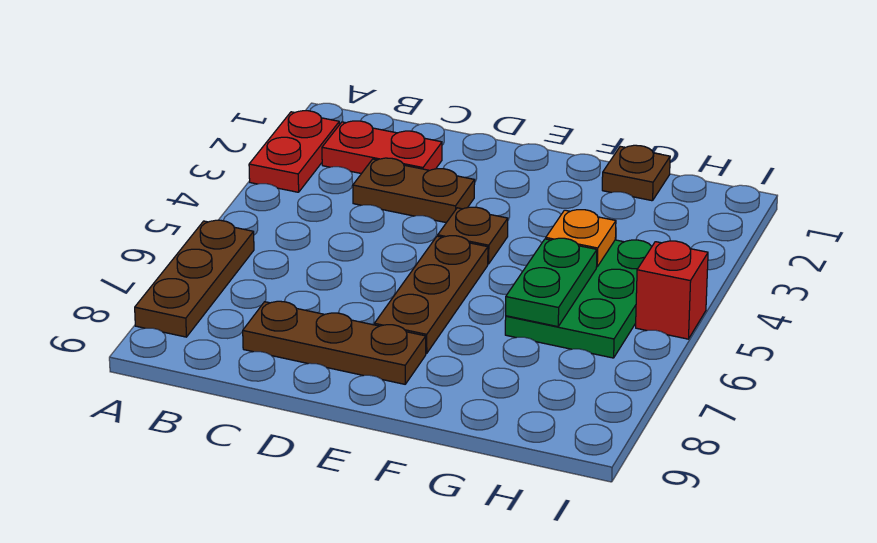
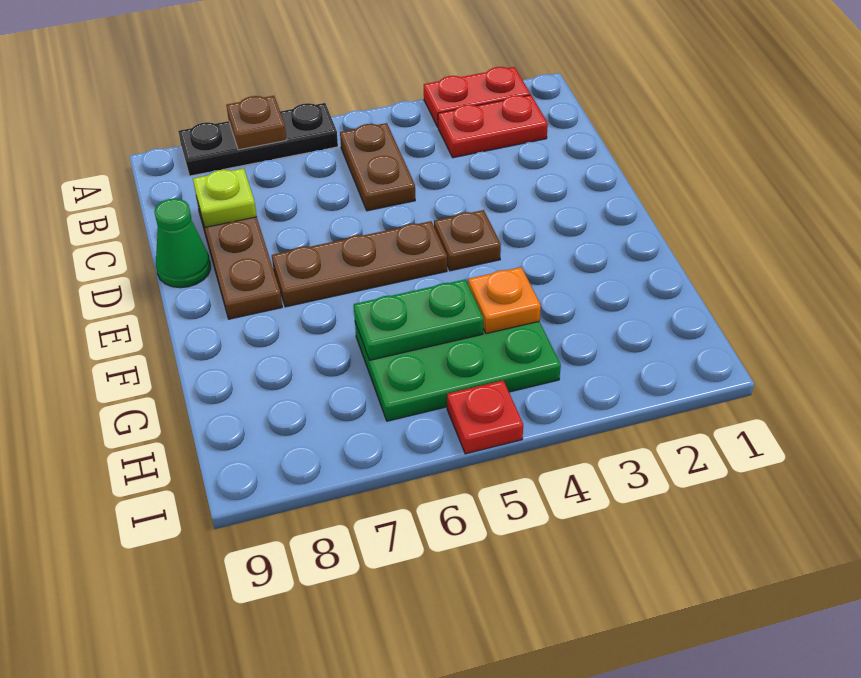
brown 1x3 plate [135,220,254,337] -> black 1x3 plate [178,103,338,176]
red 1x2 plate [322,121,442,174] -> red 1x2 plate turned to [438,95,548,158]
brown 1x2 plate [353,158,475,223] -> brown 1x2 plate moved to [340,123,415,211]
none -> lime 1x1 plate [193,168,257,227]
none -> green 1x1 cone [154,199,211,288]
brown 1x1 plate [602,145,670,201] -> brown 1x1 plate moved to [226,96,286,150]
red 1x1 brick [636,241,708,339] -> red 1x1 plate [447,381,523,454]

